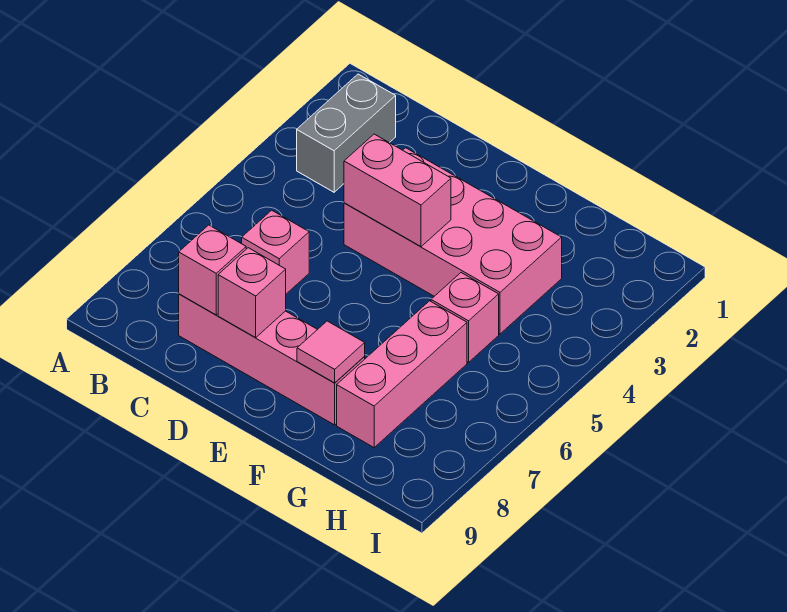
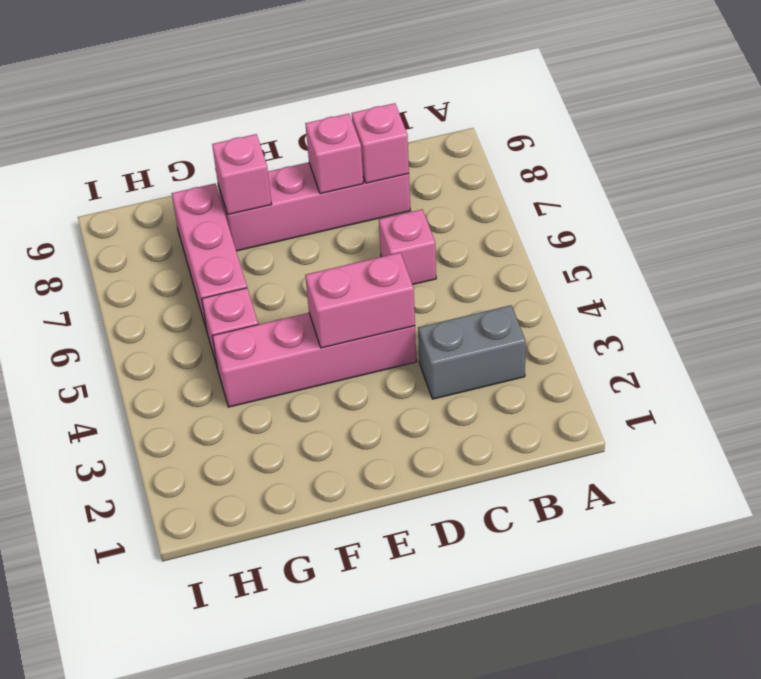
grey 1x2 brick [297,74,396,192] -> grey 1x2 brick turned to [418,305,526,399]
pink 2x4 brick [344,148,562,334] -> pink 1x4 brick [212,313,417,407]
pink 1x1 tile [297,321,365,383] -> pink 1x1 brick [212,134,271,215]

